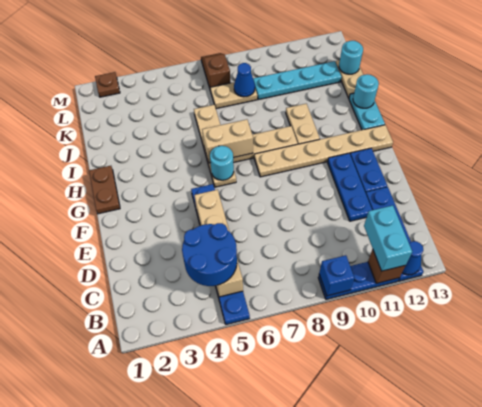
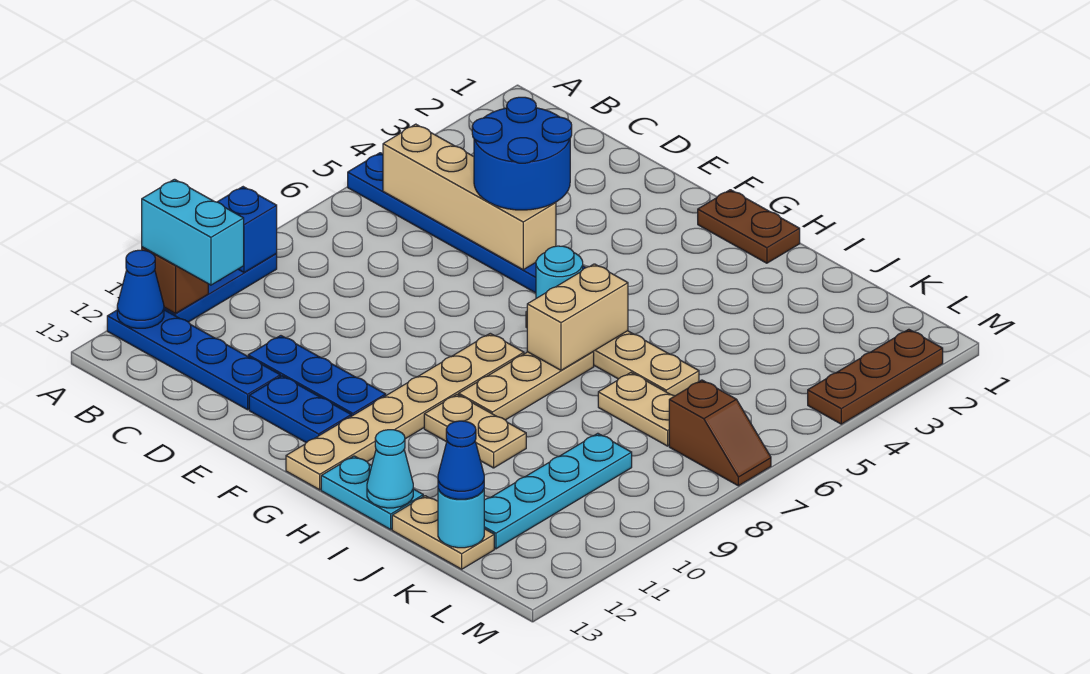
blue 2x2 round brick [182,223,237,286] -> blue 2x2 round brick moved to [472,97,572,210]
cyan 1x1 round brick [353,74,379,108] -> cyan 1x1 cone [367,430,413,508]
tan 1x2 plate [211,82,257,109] -> tan 1x2 plate turned to [598,373,674,446]
blue 1x1 cone [234,63,255,97] -> blue 1x1 cone moved to [438,421,484,499]
brown 1x1 plate [95,72,120,97] -> brown 1x3 plate [808,329,943,424]

